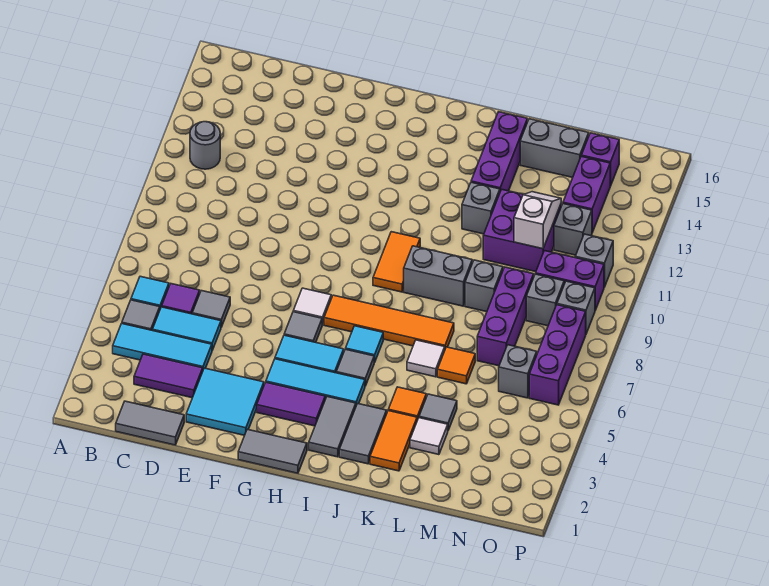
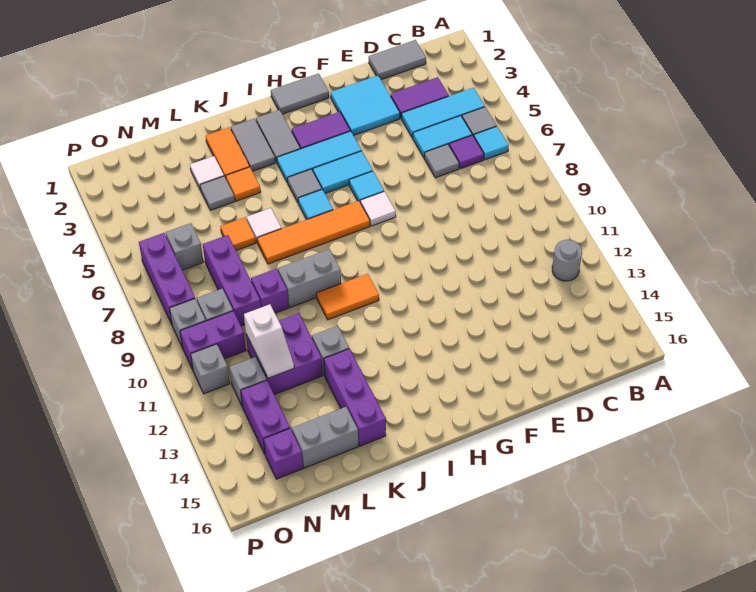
grey 1x1 tile [284,312,322,342] -> cyan 1x1 tile [349,171,384,201]
orange 1x2 tile [373,232,420,292] -> orange 1x2 tile turned to [317,274,379,320]
grey 1x1 brick [465,260,503,312] -> purple 1x1 brick [251,269,288,313]

